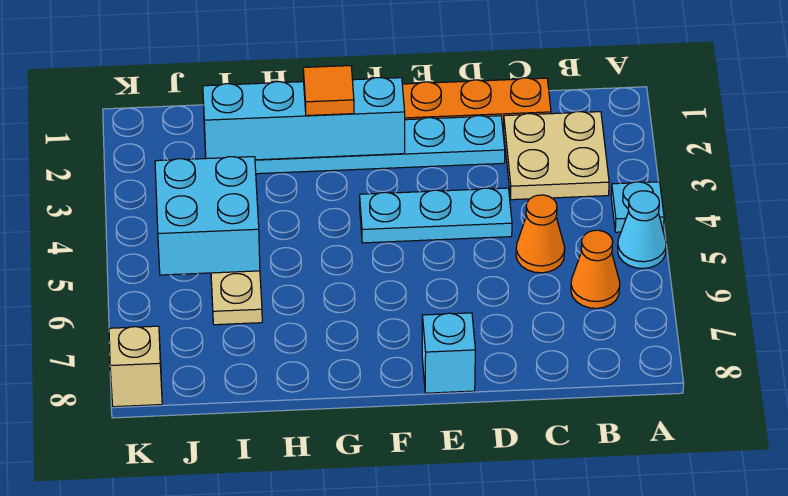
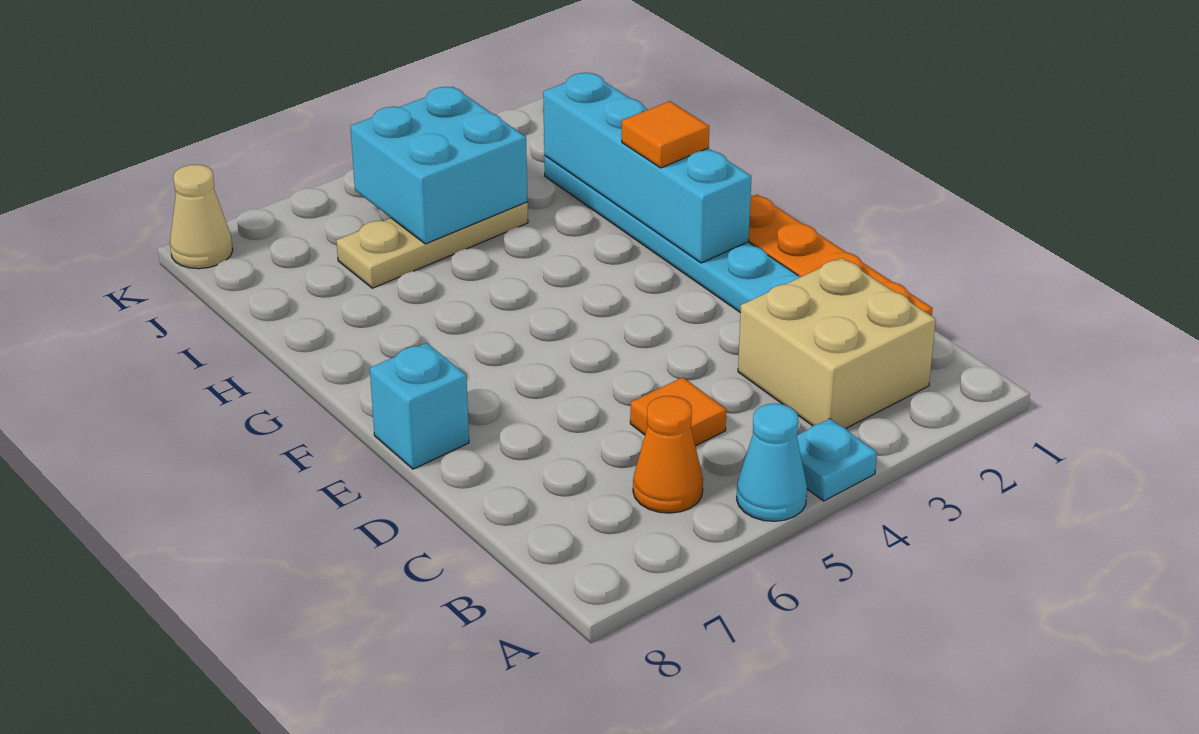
tan 2x2 plate [504,112,609,200] -> tan 2x2 brick [738,258,936,429]
orange 1x1 cone [516,195,565,273] -> orange 1x1 tile [630,377,726,446]
cyan 1x3 plate [360,188,512,243] -> none
tan 1x1 brick [109,326,162,407] -> tan 1x1 cone [170,165,233,269]

